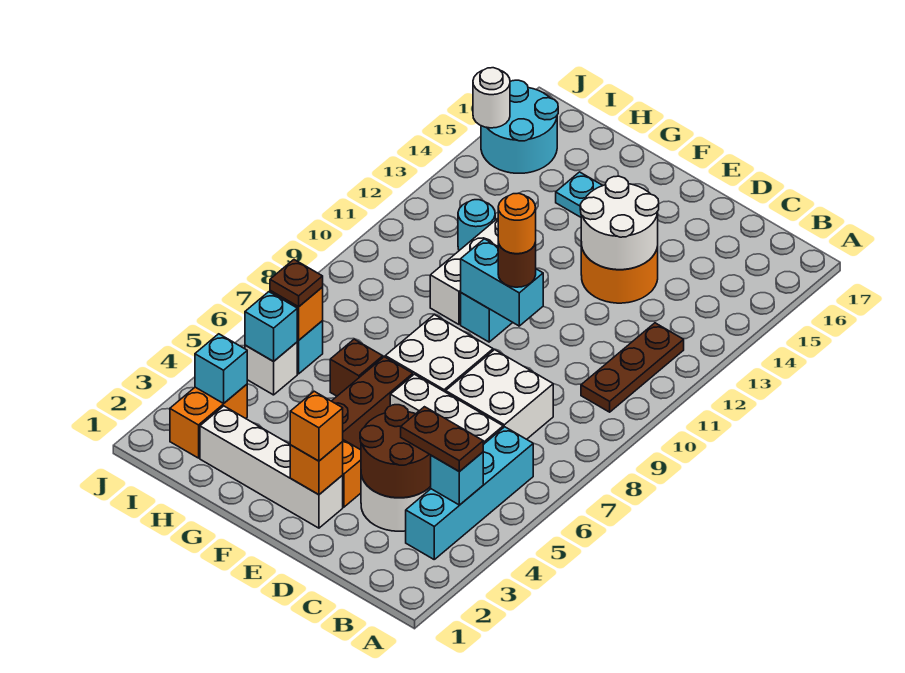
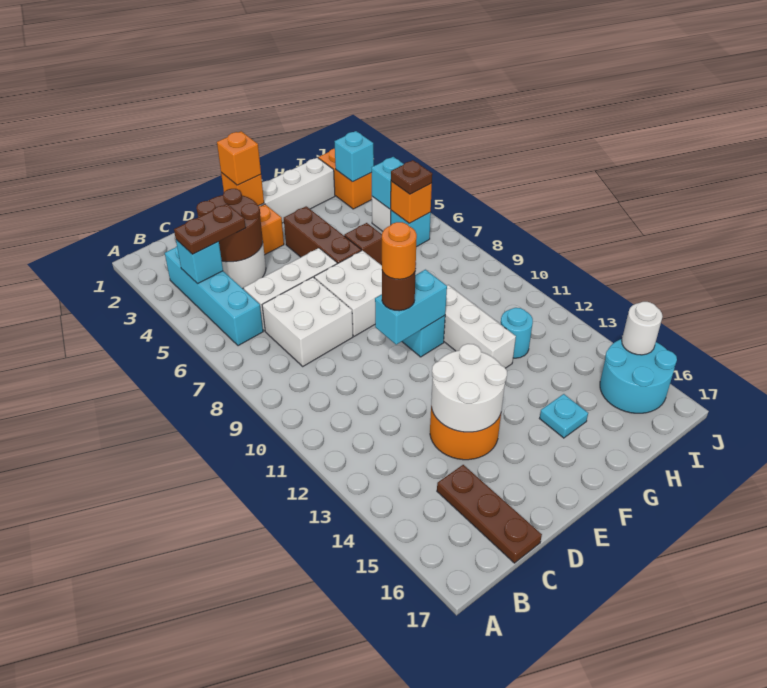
brown 1x3 plate [581,323,684,412] -> brown 1x3 plate moved to [437,465,542,563]

